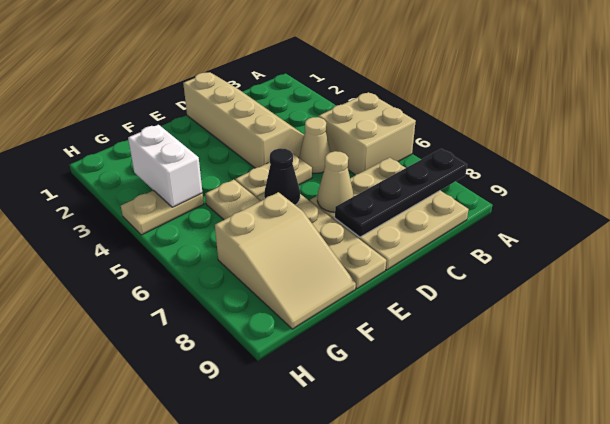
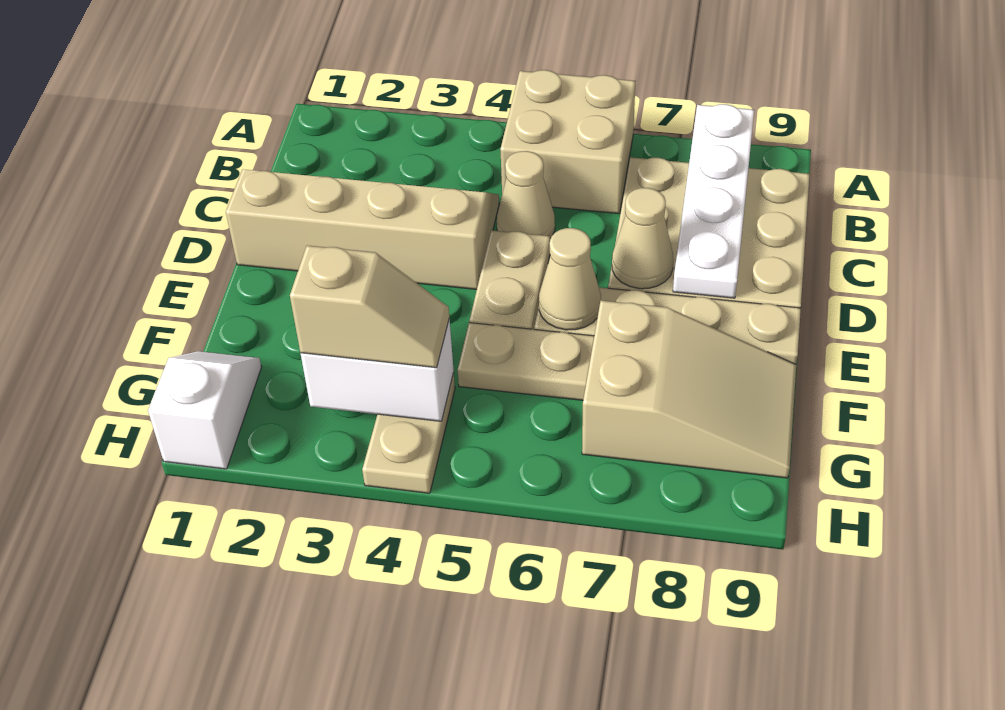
black 1x4 plate [335,149,467,237] -> white 1x4 plate [673,104,754,298]
black 1x1 cone [264,148,300,205] -> tan 1x1 cone [539,228,601,330]
none -> white 1x2 slope [148,351,261,469]
none -> tan 1x2 slope [290,245,449,368]

